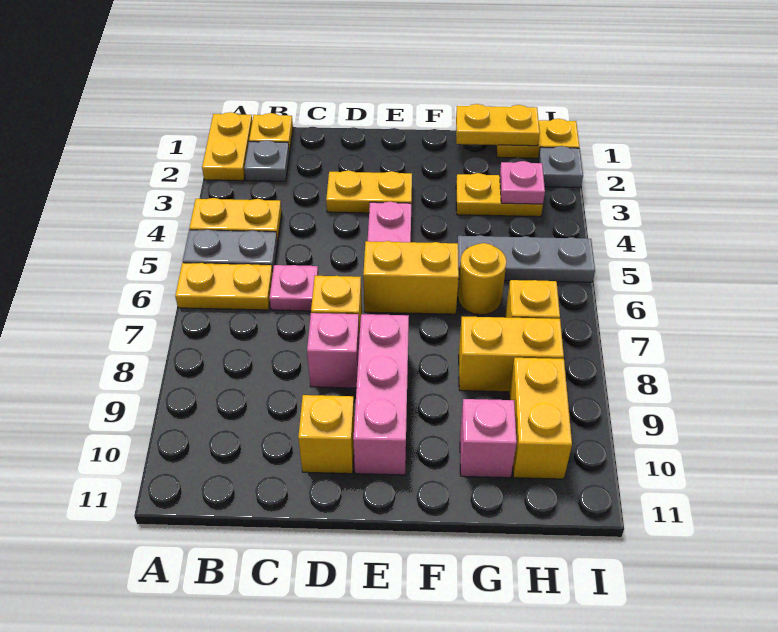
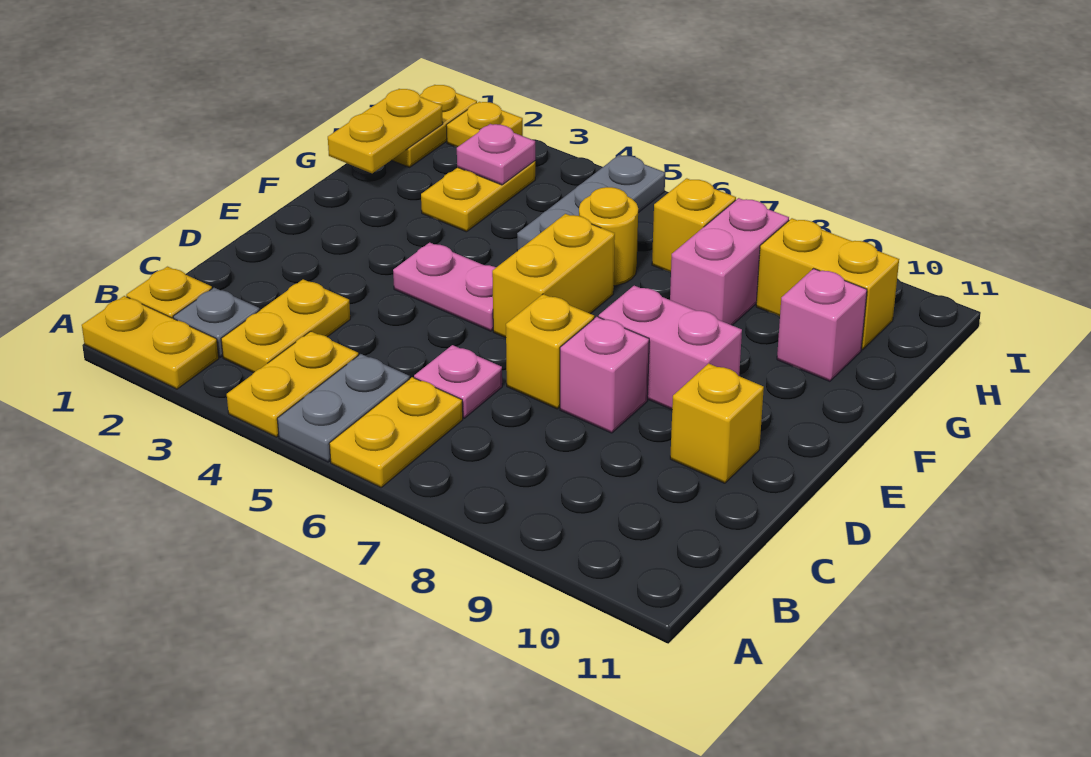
yellow 1x2 plate [326,170,412,213] -> yellow 1x2 plate moved to [221,279,350,373]
pink 1x3 brick [353,314,409,475] -> pink 1x2 brick [599,286,742,410]
yellow 1x2 brick [459,317,564,392] -> pink 1x2 brick [670,198,789,325]
grey 1x1 plate [538,146,583,188] -> yellow 1x1 plate [446,102,523,147]

